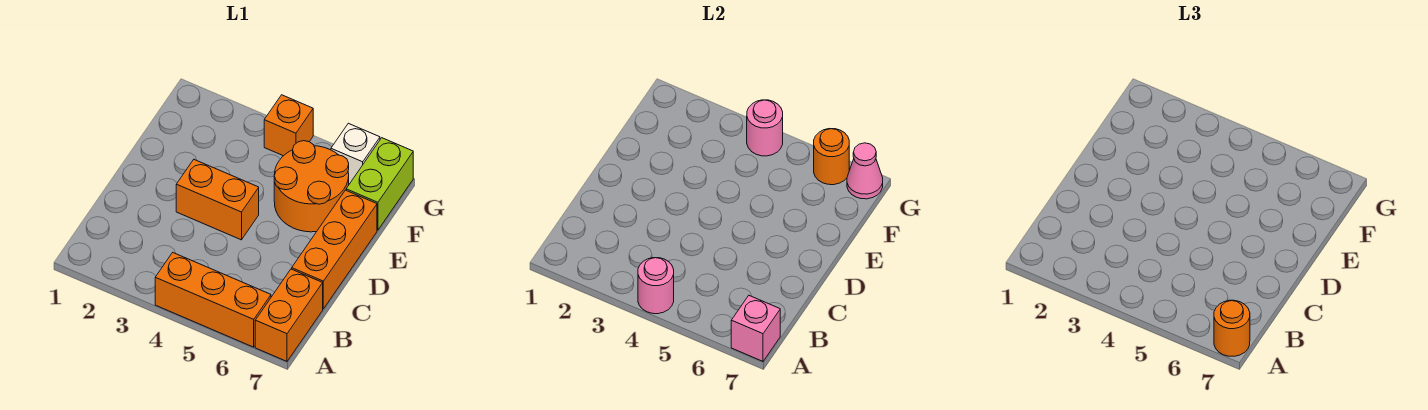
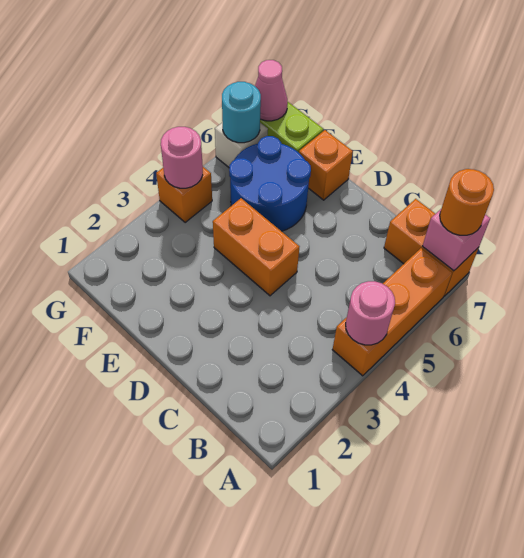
orange 1x3 brick [292,190,377,309] -> orange 1x1 brick [299,130,353,200]
orange 1x2 brick [176,160,259,240] -> orange 1x2 brick turned to [213,198,299,296]
orange 2x2 round brick [274,141,349,232] -> blue 2x2 round brick [229,136,311,231]
orange 1x1 round brick [814,129,849,185] -> cyan 1x1 round brick [222,82,261,143]

